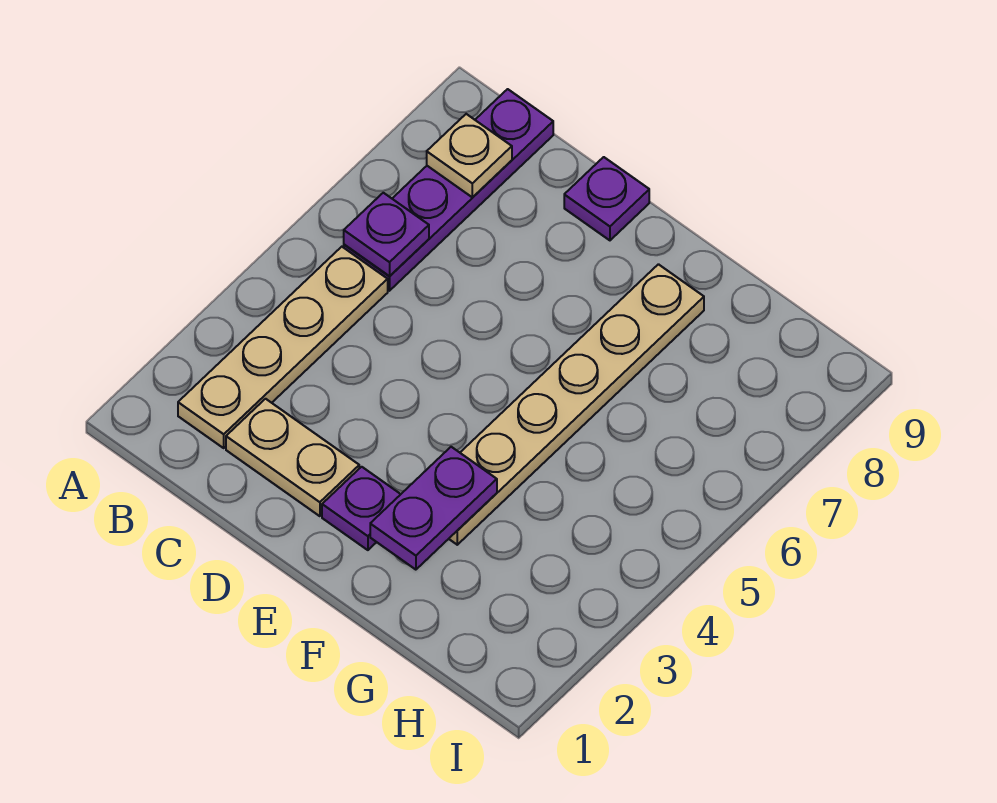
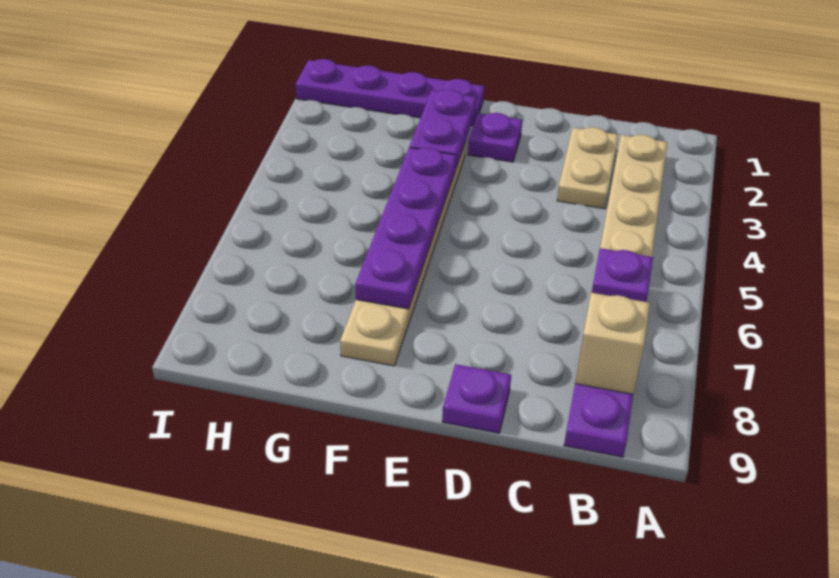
tan 1x1 plate [427,114,512,197] -> tan 1x1 brick [575,293,650,394]
tan 1x2 plate [226,399,359,516] -> tan 1x2 plate turned to [557,127,618,209]
none -> purple 1x4 plate [295,59,484,126]
none -> purple 1x4 plate [355,147,456,309]

